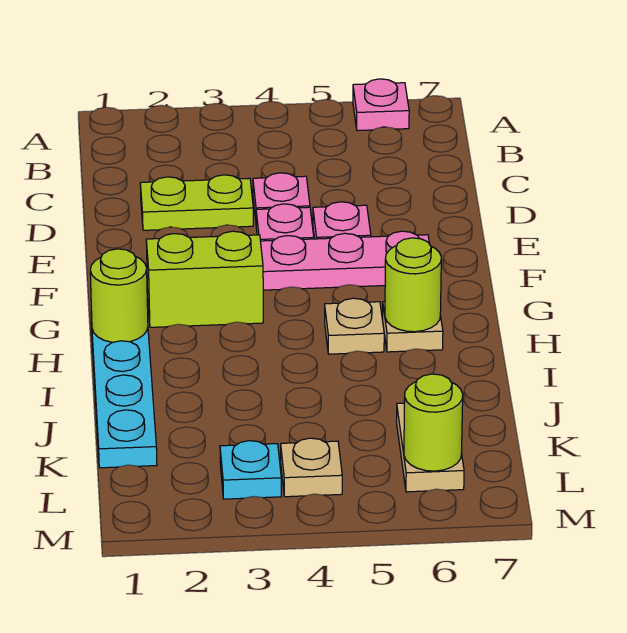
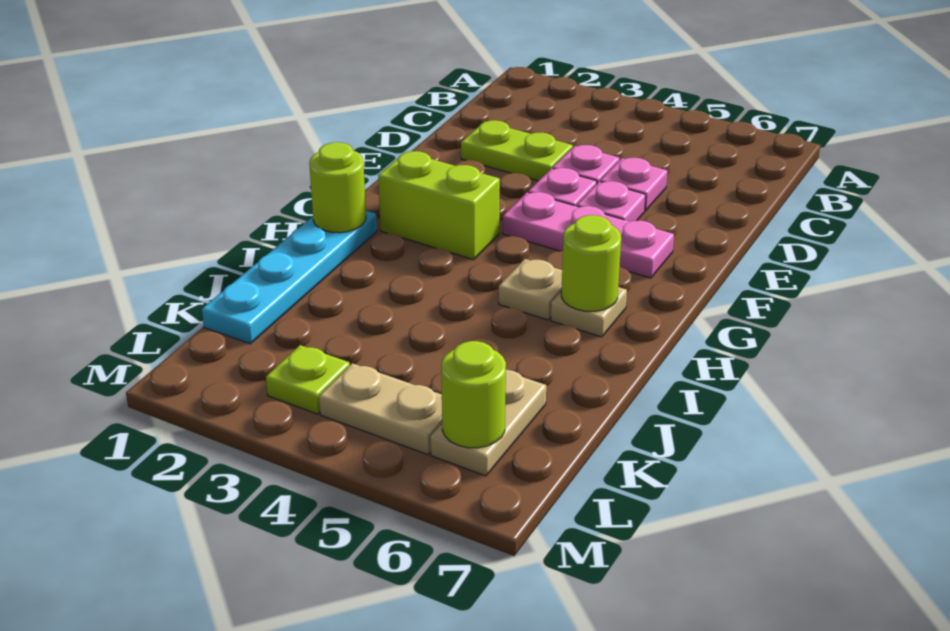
pink 1x1 plate [353,79,409,131] -> pink 1x1 plate moved to [600,158,667,211]
cyan 1x1 plate [220,441,281,499] -> lime 1x1 plate [266,345,350,414]
tan 1x1 plate [281,438,342,497] -> tan 1x2 plate [319,363,442,455]

